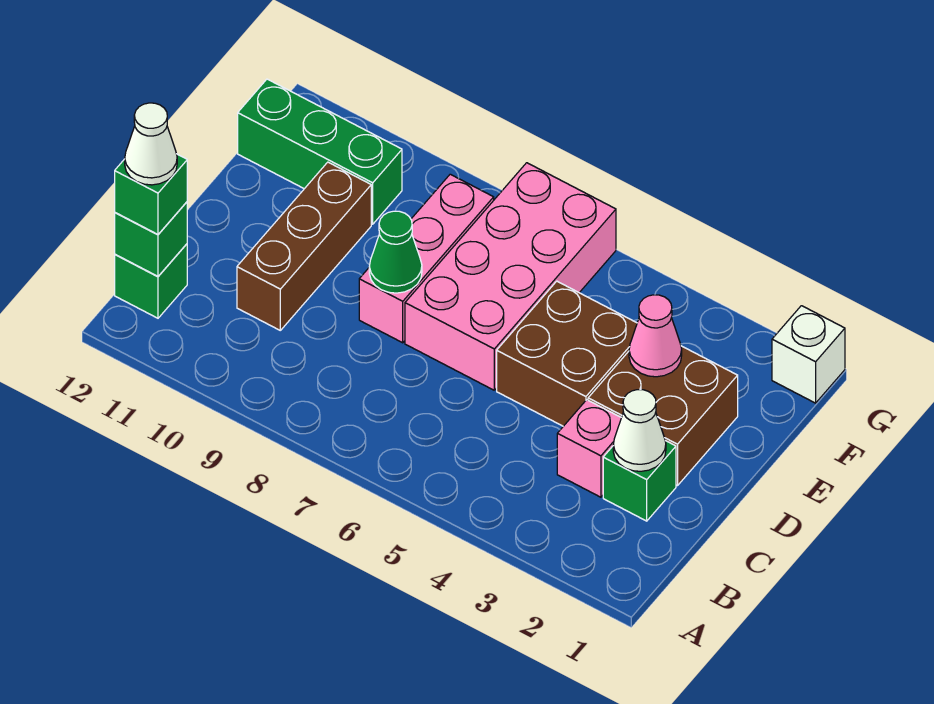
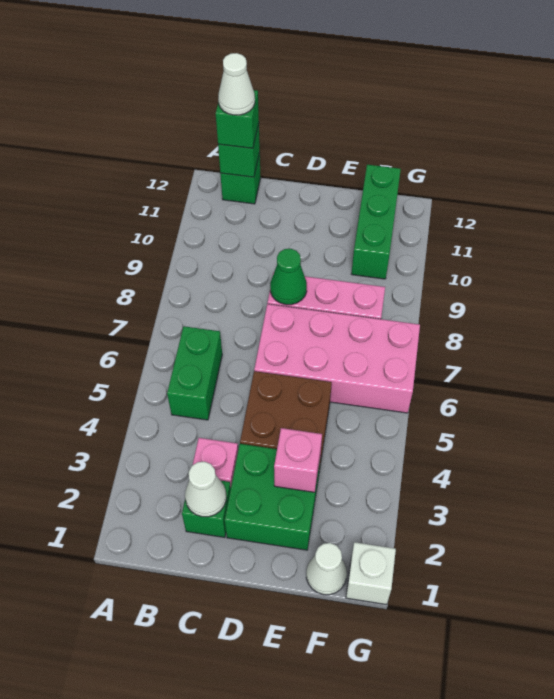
none -> green 1x2 brick [167,326,222,420]
brown 1x3 brick [237,162,371,330] -> none
brown 2x2 brick [588,346,738,486] -> green 2x2 brick [225,444,320,550]
pink 1x1 cone [629,295,682,377] -> pink 1x1 brick [274,428,322,492]
none -> white 1x1 cone [306,543,347,595]

